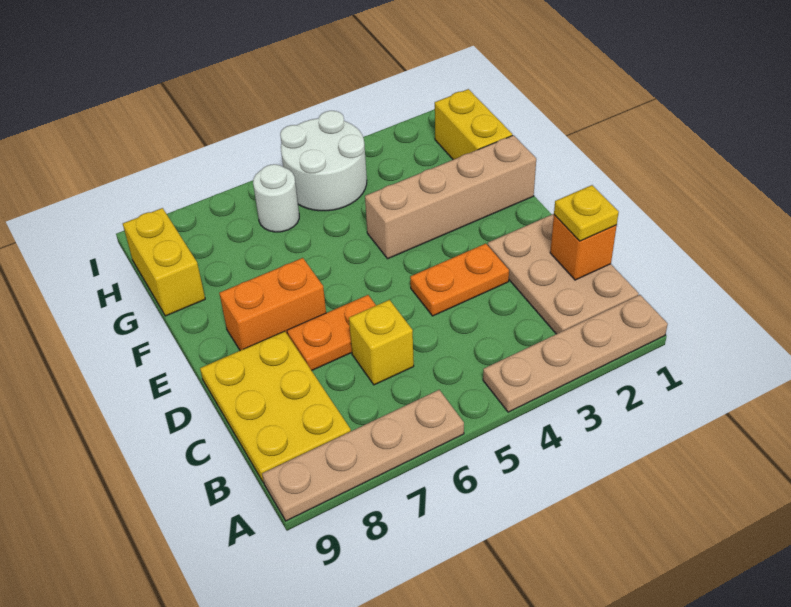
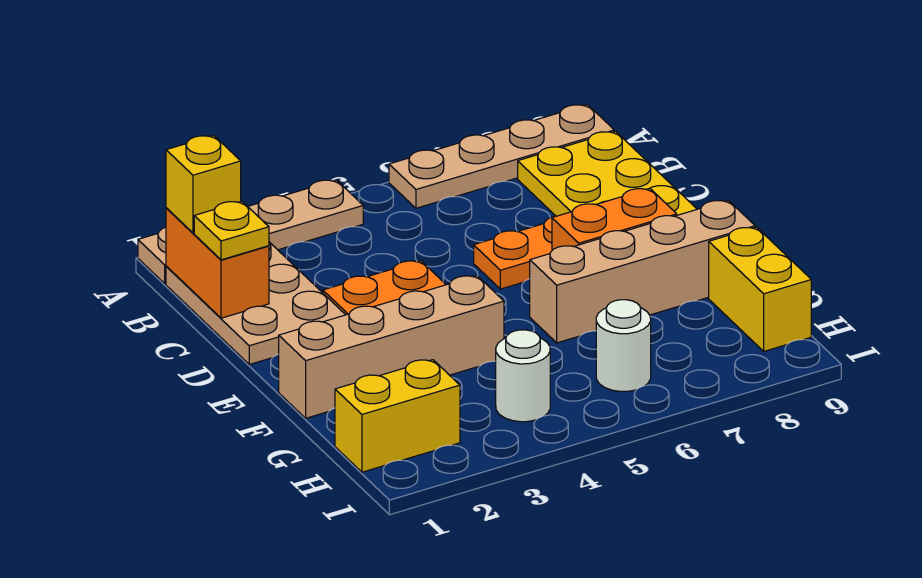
orange 1x1 brick [550,215,617,280] -> orange 1x2 brick [166,208,269,318]
yellow 1x1 brick [349,300,414,385] -> yellow 1x1 brick moved to [166,135,241,233]
none -> tan 1x4 brick [530,200,755,343]
yellow 1x2 brick [435,89,512,160] -> yellow 1x2 brick turned to [335,360,460,472]
white 2x2 round brick [280,111,367,211] -> white 1x1 round brick [496,330,550,422]

